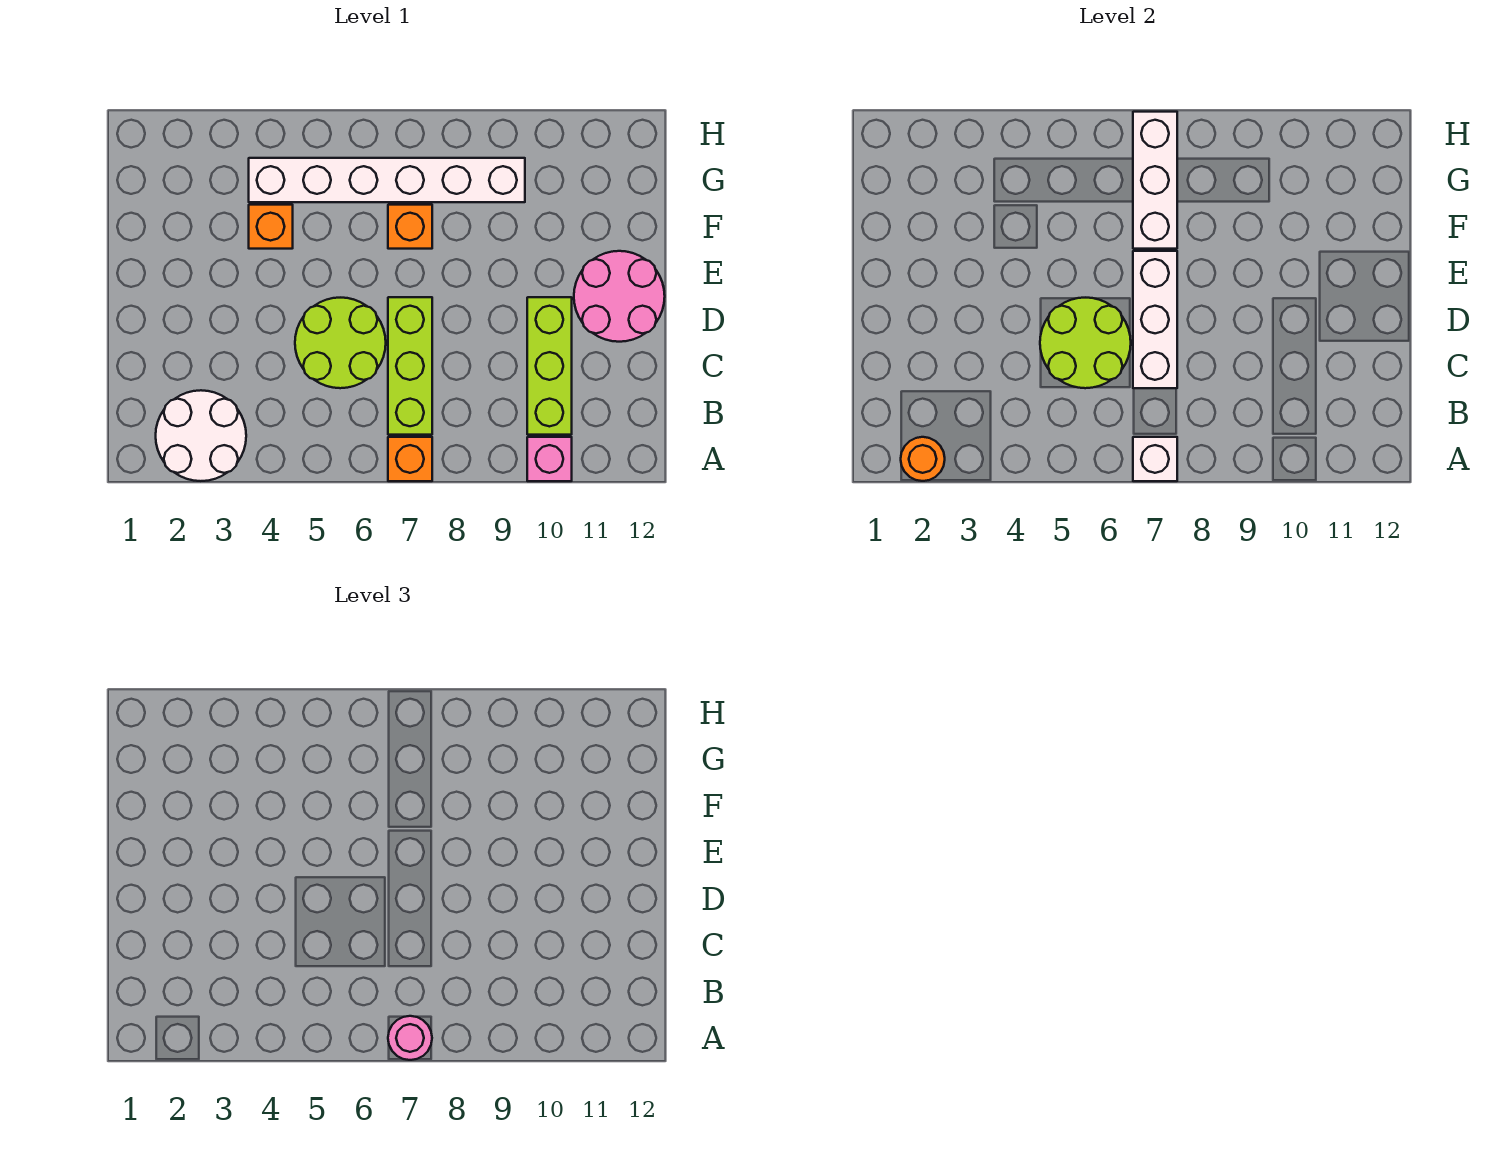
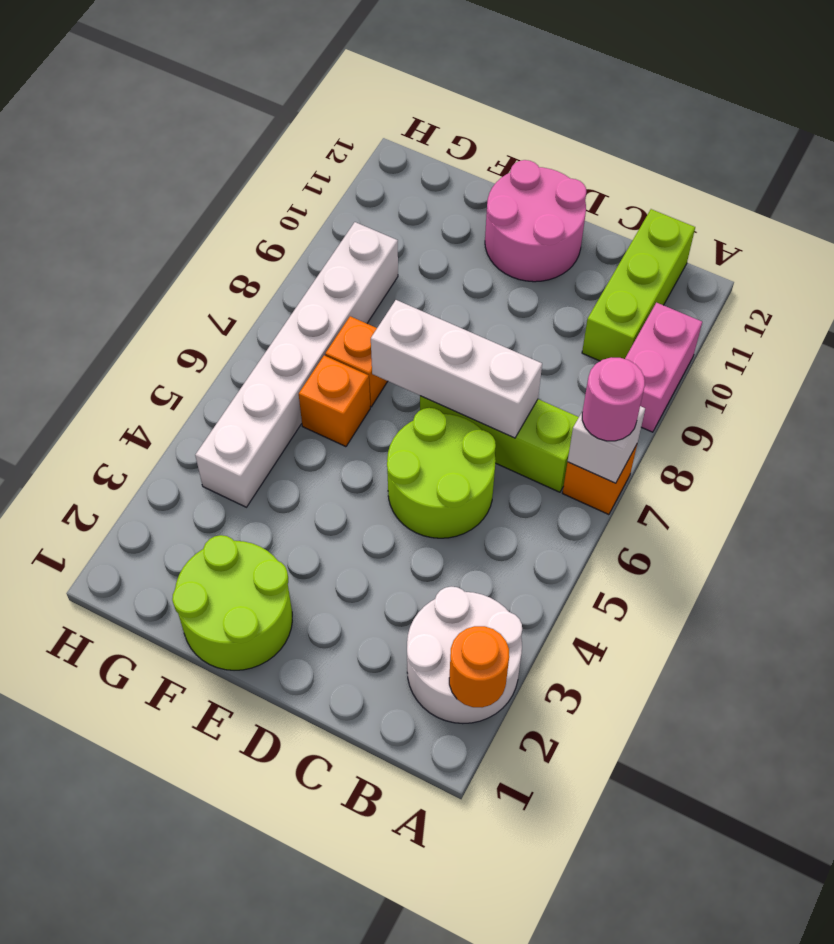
pink 1x1 brick [527,437,572,481] -> pink 1x2 brick [625,303,702,432]
lime 1x3 brick [527,297,572,435] -> lime 1x3 brick turned to [582,209,695,361]
lime 2x2 round brick [1040,298,1131,388] -> lime 2x2 round brick moved to [172,535,292,670]
orange 1x1 brick [249,205,293,249] -> orange 1x1 brick moved to [299,355,370,447]
white 1x3 brick [1133,112,1177,249] -> none

